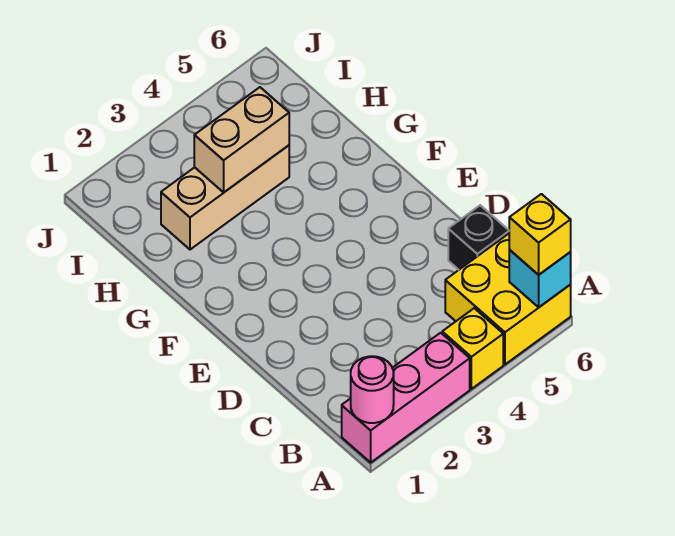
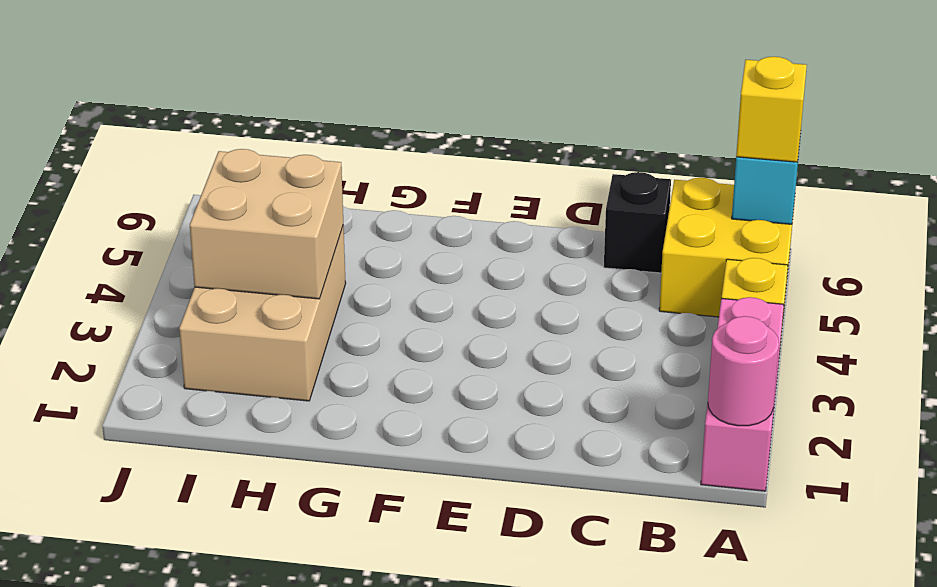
tan 1x3 brick [161,145,289,250] -> tan 2x3 brick [179,225,346,401]
tan 1x2 brick [194,87,289,192] -> tan 2x2 brick [190,149,343,299]

